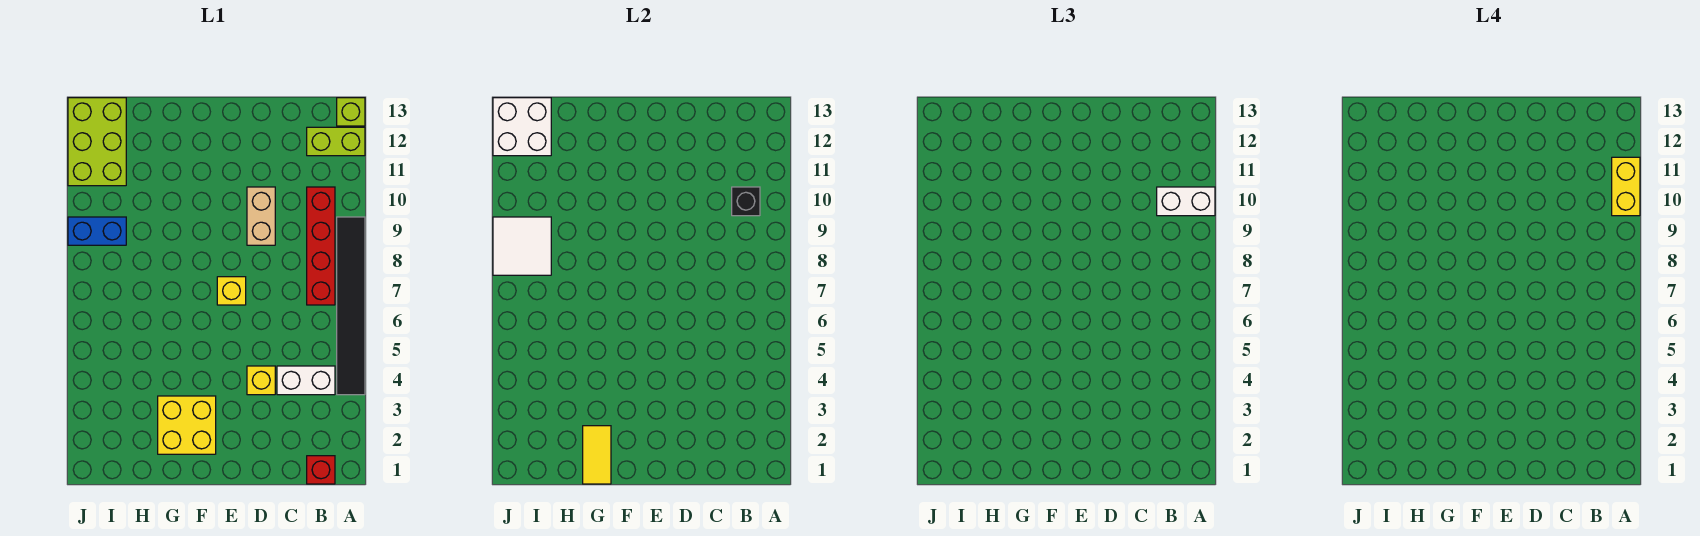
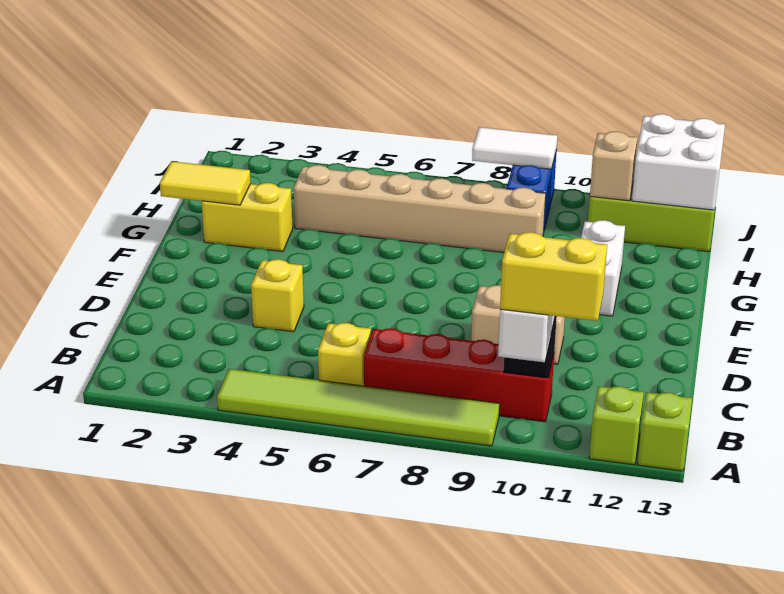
black 1x6 tile [337,217,365,395] -> lime 1x6 tile [217,369,500,446]
lime 1x2 brick [307,127,365,156] -> lime 1x1 brick [589,386,644,465]
red 1x1 brick [307,456,335,484] -> none
white 1x2 brick [277,366,335,395] -> white 1x2 brick moved to [581,220,625,316]
yellow 1x1 brick [217,277,246,305] -> yellow 1x1 brick moved to [318,323,371,386]
yellow 2x2 brick [158,396,216,454] -> yellow 1x2 brick [201,183,293,252]
none -> tan 1x6 brick [294,165,546,253]
white 2x2 tile [493,217,551,275] -> white 1x2 tile [472,127,557,169]
none -> tan 1x1 brick [590,131,637,201]

